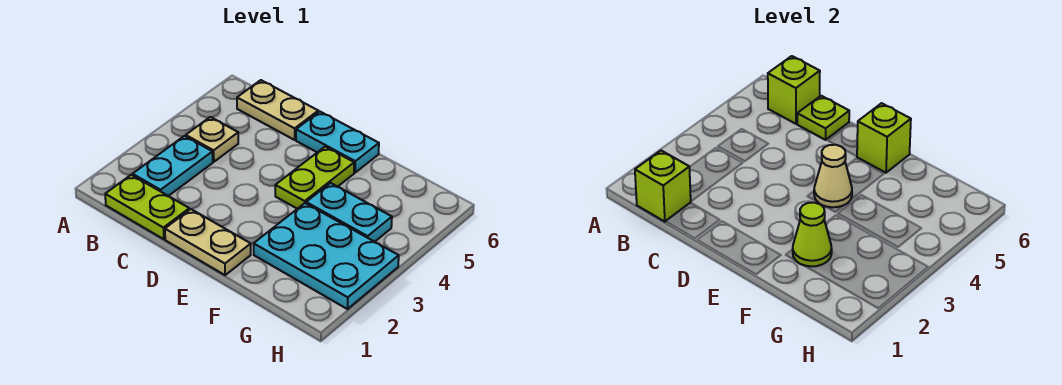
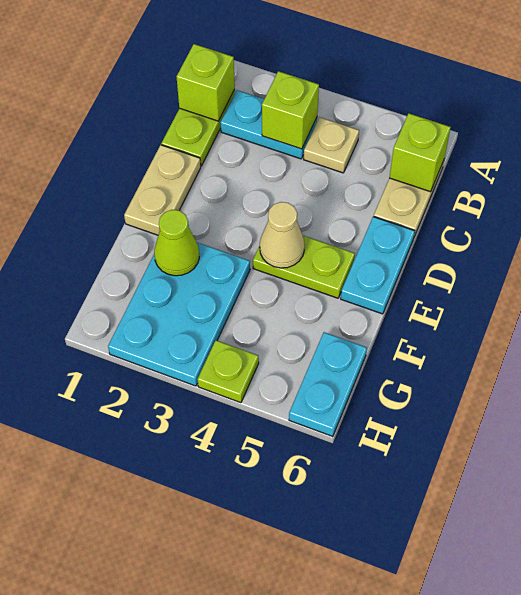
lime 1x1 plate [797,96,849,140] -> lime 1x1 plate moved to [197,340,259,403]
lime 1x1 brick [857,103,911,173] -> lime 1x1 brick moved to [262,71,319,149]
cyan 1x2 plate [306,183,392,242] -> cyan 1x2 plate moved to [289,332,367,437]

